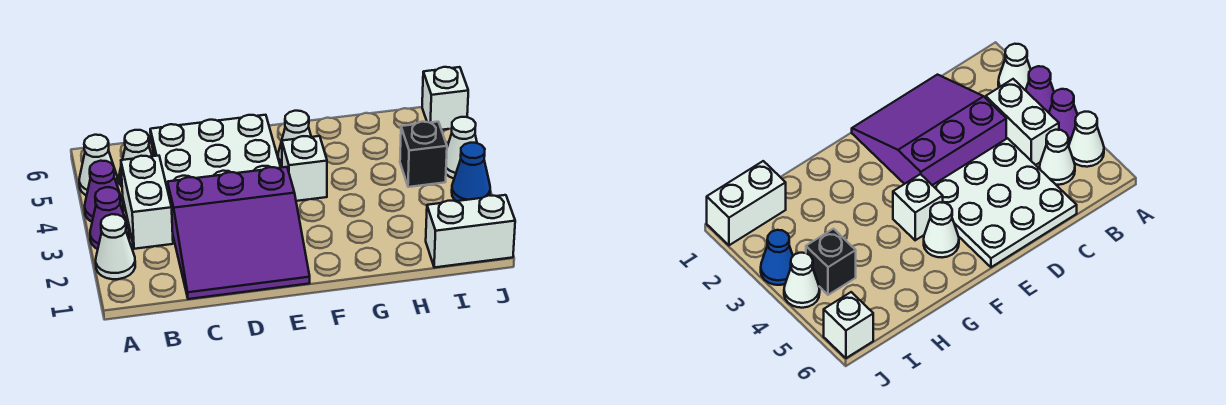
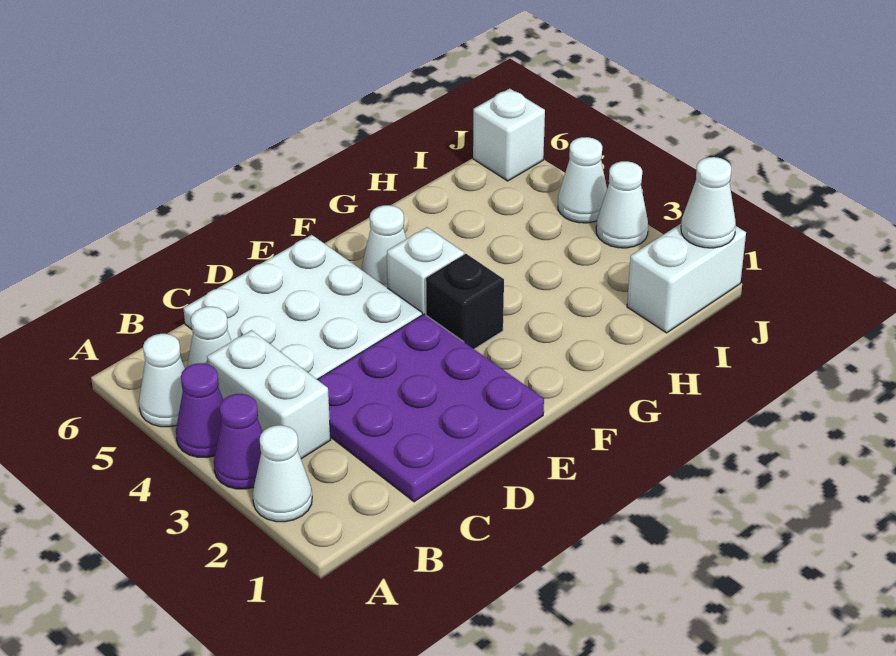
purple 3x3 slope [168,167,310,299] -> purple 3x3 plate [317,314,544,502]
black 1x1 brick [400,122,447,187] -> black 1x1 brick moved to [426,254,504,349]
none -> white 1x1 cone [681,157,736,248]
blue 1x1 cone [452,143,490,201] -> white 1x1 cone [596,161,648,248]

